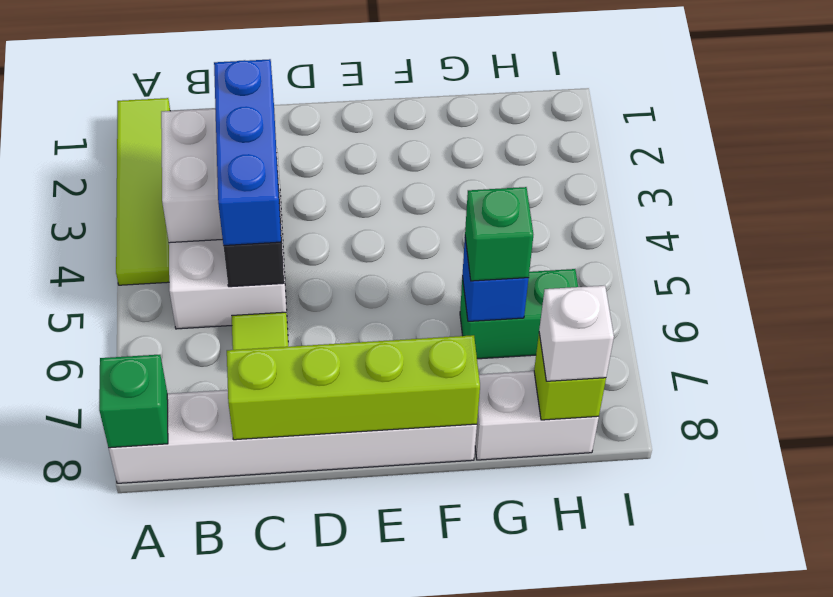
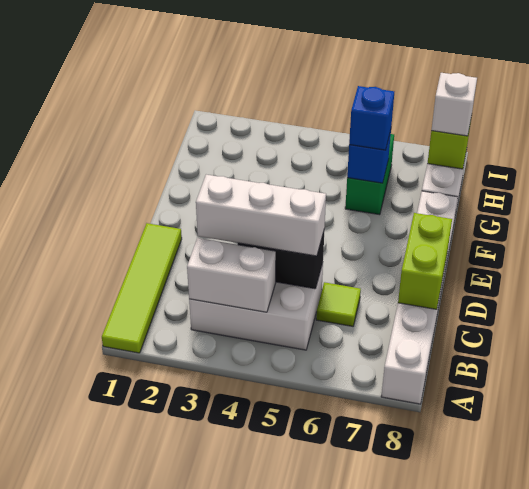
lime 1x4 tile [116,98,170,285] -> lime 1x4 tile turned to [102,223,182,353]
green 1x1 brick [99,355,168,448] -> none
blue 1x3 brick [214,59,281,246] -> white 1x3 brick [196,175,326,256]
lime 1x4 brick [227,335,480,440] -> lime 1x2 brick [398,213,452,309]
green 1x1 brick [465,187,533,281] -> blue 1x1 brick [349,86,394,150]

